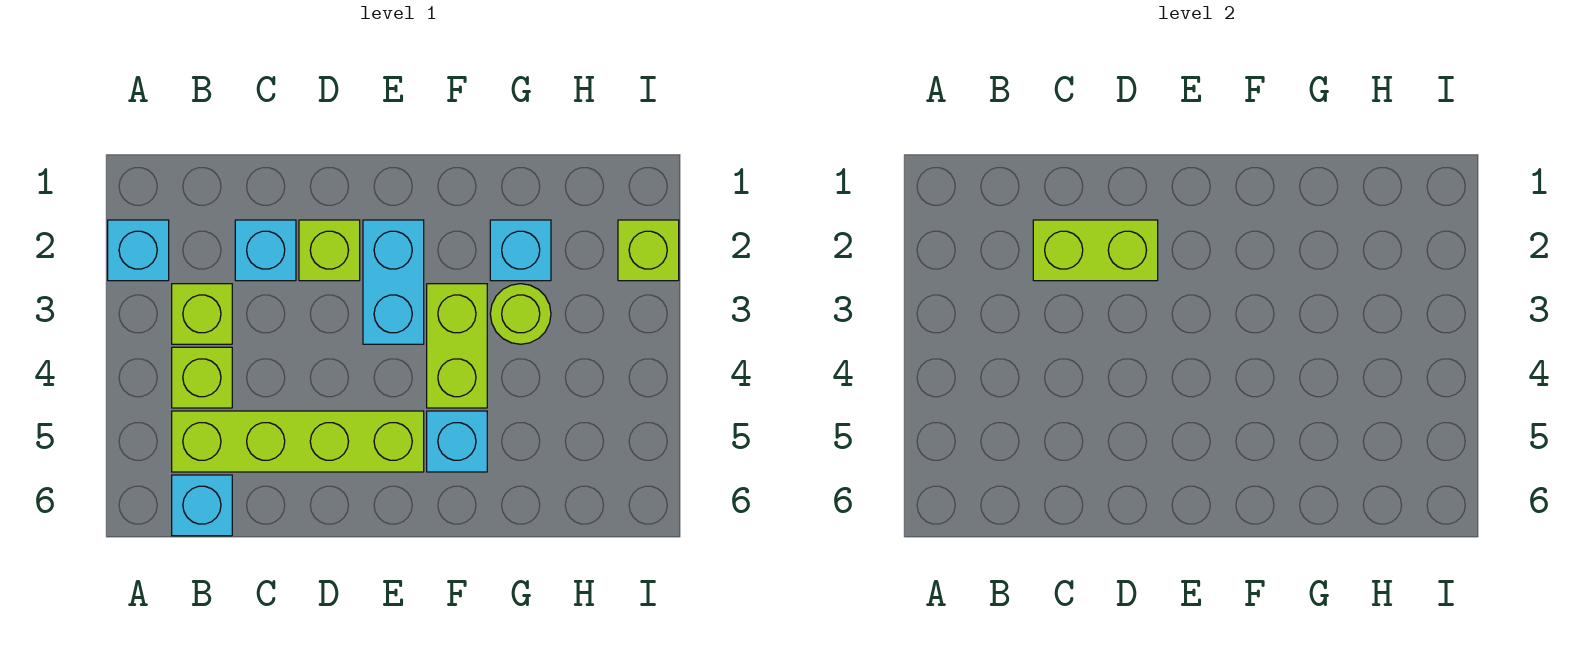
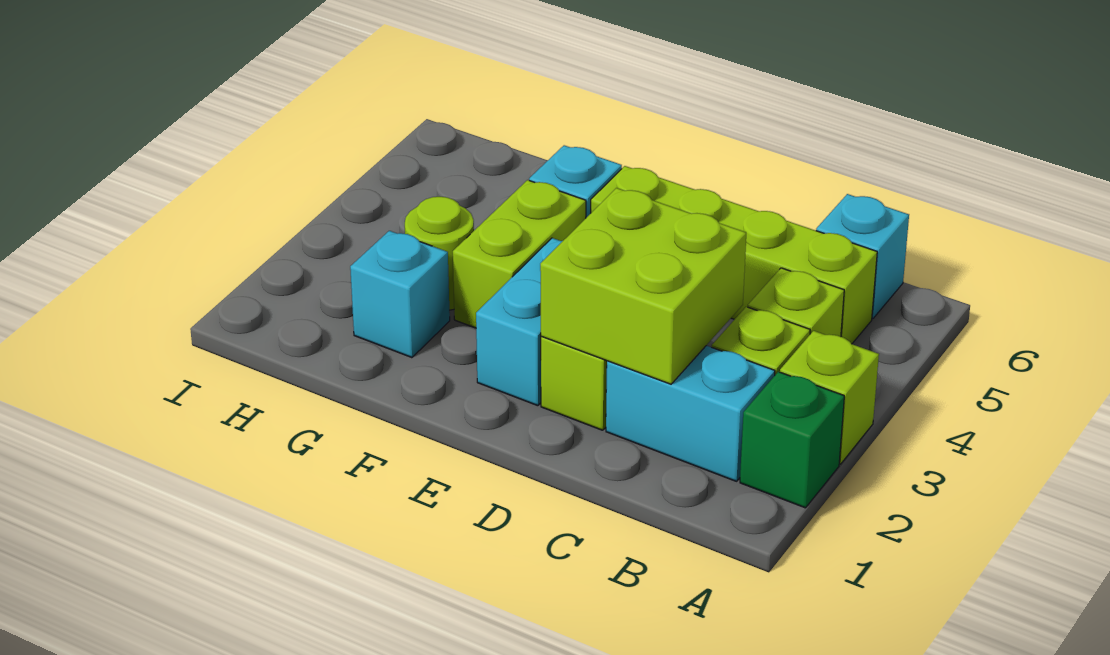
cyan 1x1 brick [108,220,169,281] -> green 1x1 brick [740,372,844,508]
cyan 1x1 brick [235,220,296,281] -> cyan 1x2 brick [606,346,775,481]
lime 1x2 brick [1033,220,1158,281] -> lime 2x2 brick [540,188,746,384]
lime 1x1 brick [618,220,679,281] -> lime 1x1 brick moved to [780,331,879,464]

